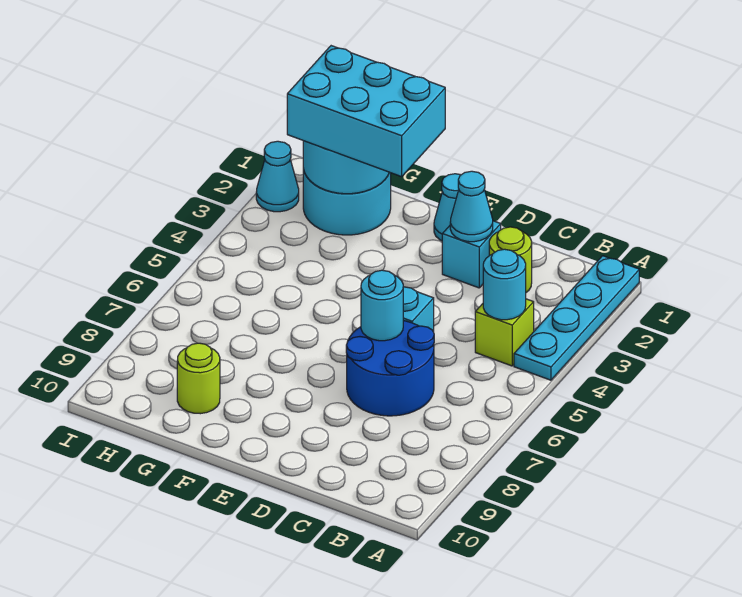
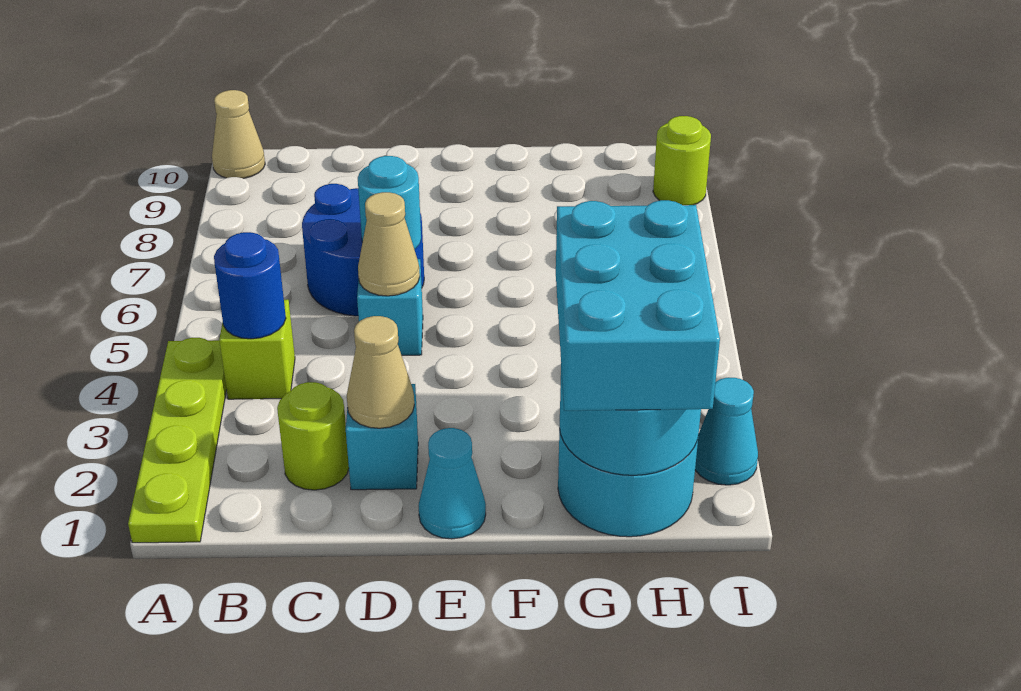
cyan 1x4 plate [514,256,639,380] -> lime 1x4 plate [128,338,227,543]
none -> tan 1x1 cone [212,90,265,179]
cyan 1x1 round brick [483,249,526,320] -> blue 1x1 round brick [214,232,286,339]
cyan 1x1 cone [450,171,493,242] -> tan 1x1 cone [347,316,414,428]
none -> tan 1x1 cone [358,192,420,296]
cyan 2x3 brick [287,46,445,177] -> cyan 2x3 brick turned to [556,200,720,411]
lime 1x1 round brick [177,343,220,414] -> lime 1x1 round brick moved to [653,116,711,205]

